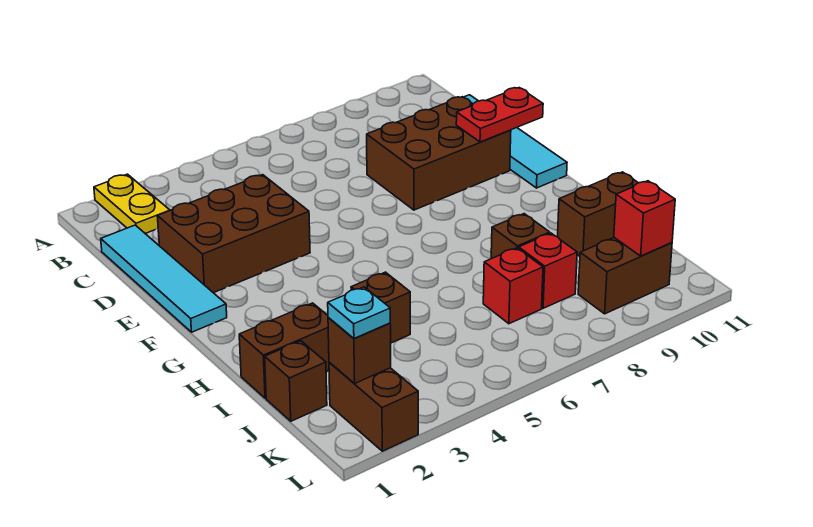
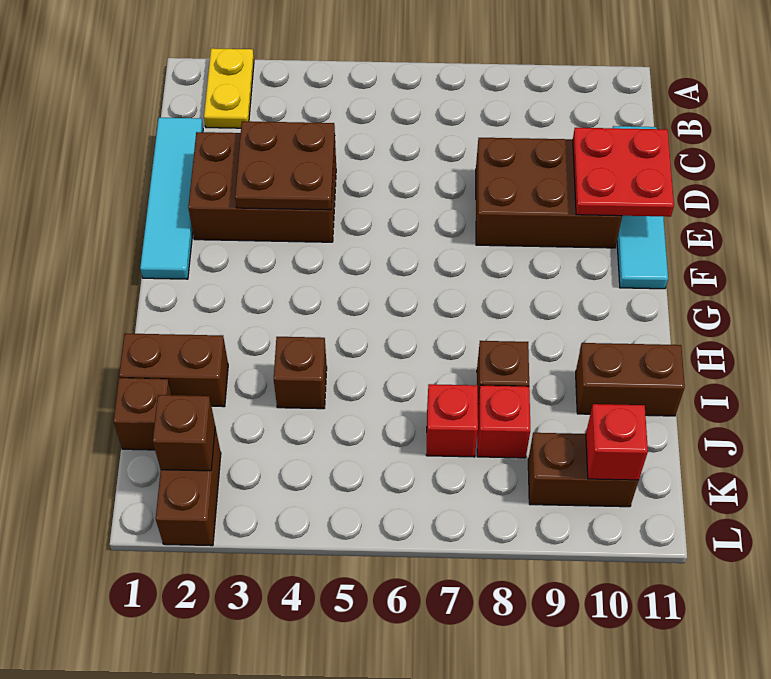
none -> brown 2x2 plate [235,121,335,210]
red 1x2 plate [456,88,543,142] -> red 2x2 plate [573,128,674,217]
cyan 1x1 plate [328,287,390,338] -> none

